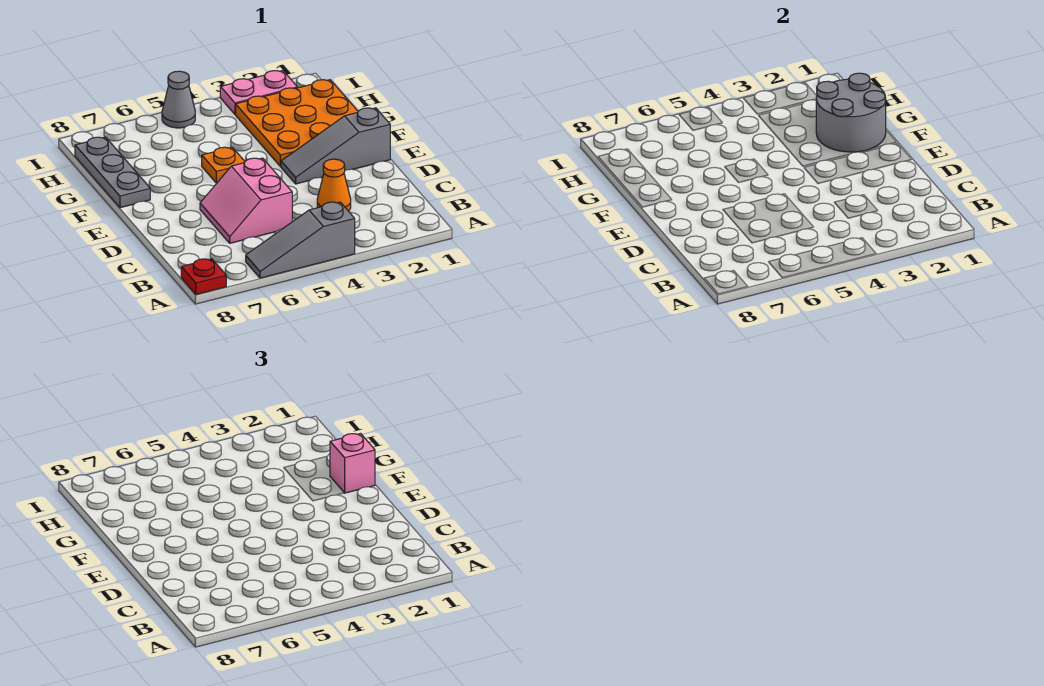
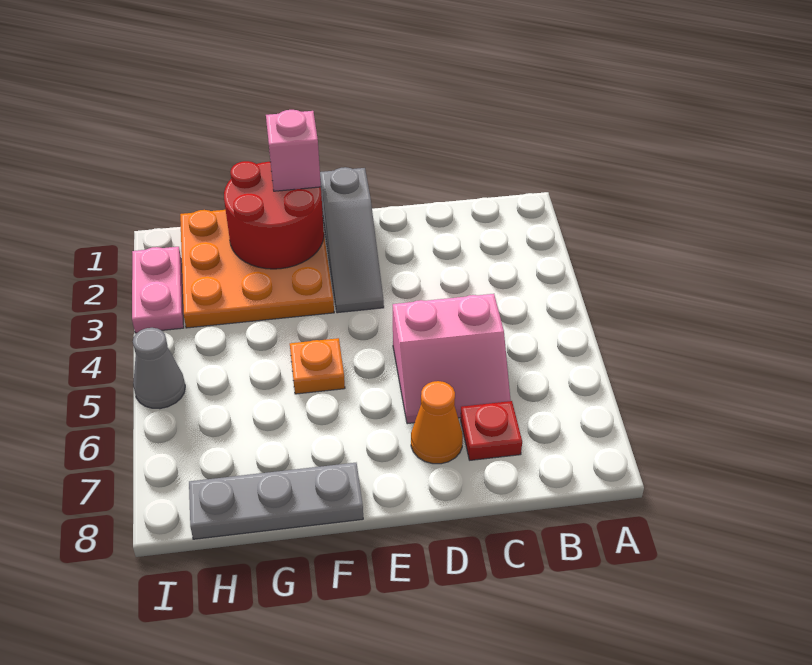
grey 1x3 slope [246,202,355,278] -> none
red 1x1 plate [181,259,226,295] -> red 1x1 plate moved to [461,401,522,460]
orange 1x1 cone [317,159,351,211] -> orange 1x1 cone moved to [411,381,463,464]
grey 2x2 round brick [816,73,886,152] -> red 2x2 round brick [224,161,324,269]

